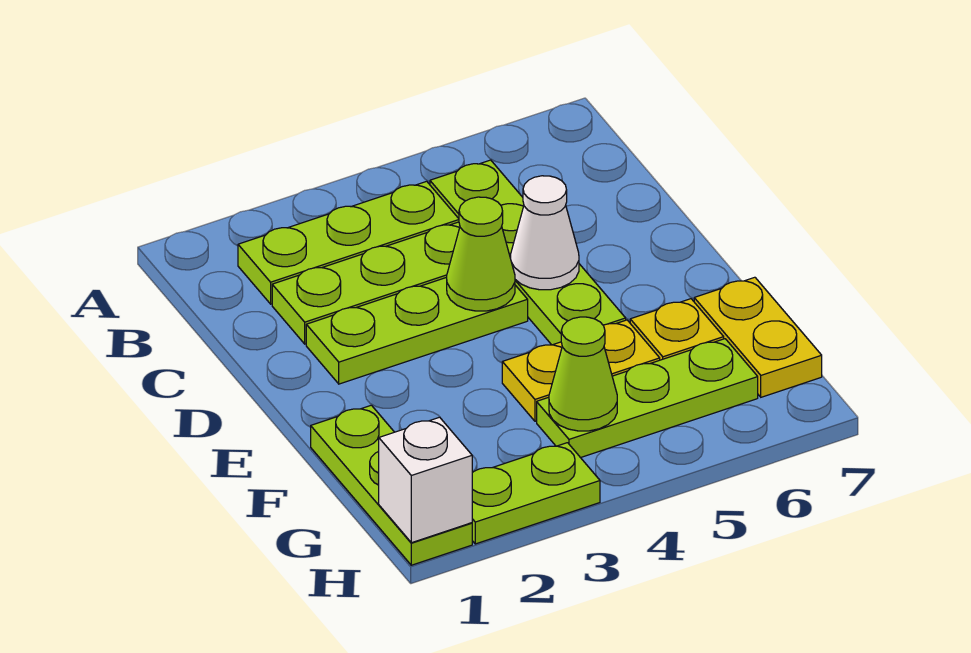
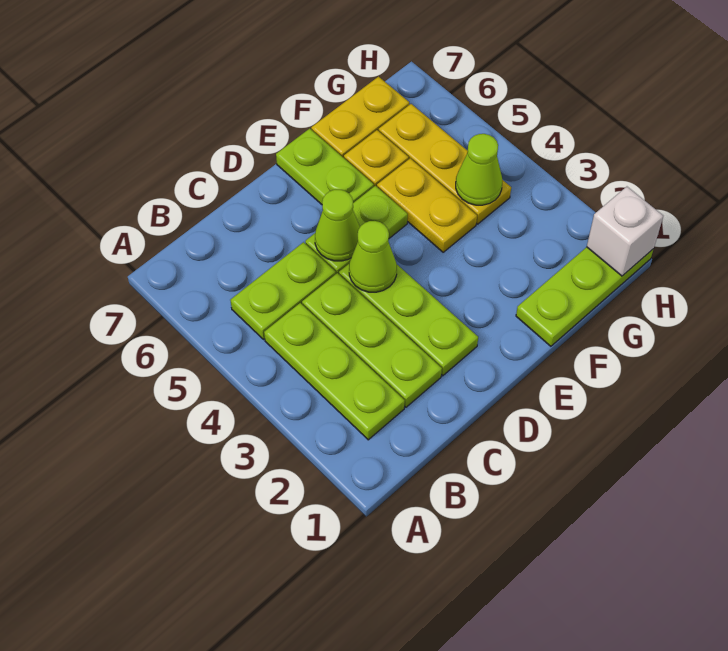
white 1x1 cone [511,176,579,290] -> lime 1x1 cone [315,190,360,261]
lime 1x3 plate [537,339,758,458] -> yellow 1x3 plate [379,104,511,224]
lime 1x2 plate [472,443,600,544] -> lime 1x2 plate moved to [276,129,374,204]

